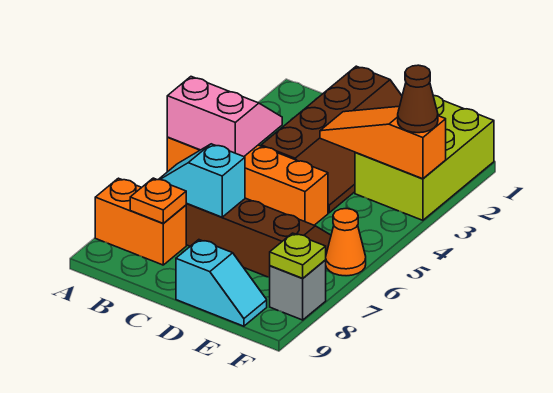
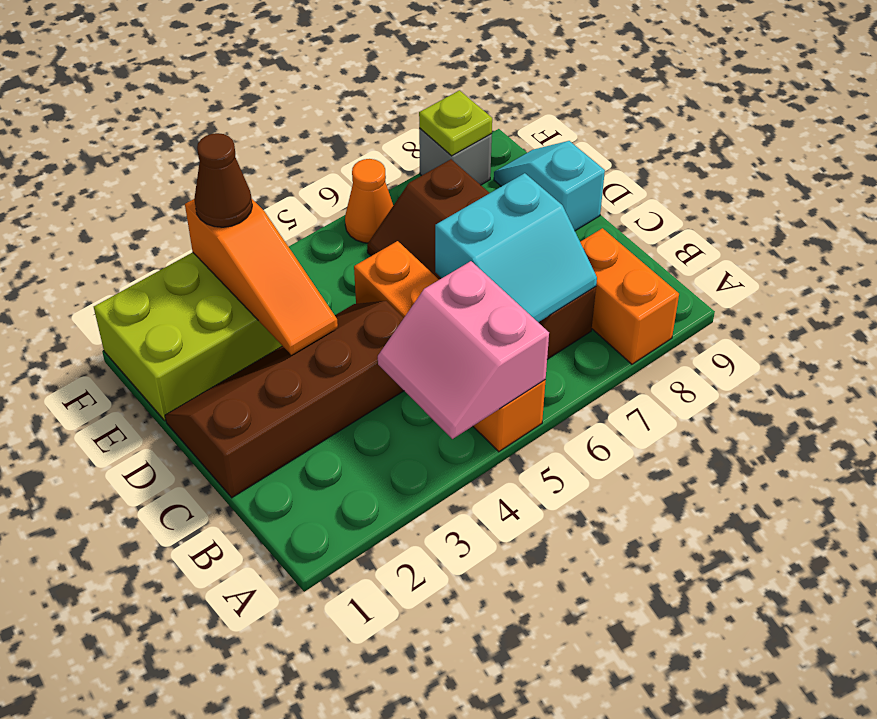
cyan 1x2 slope [158,144,245,217] -> cyan 2x2 slope [435,173,597,322]
orange 1x1 plate [130,178,186,223] -> none

